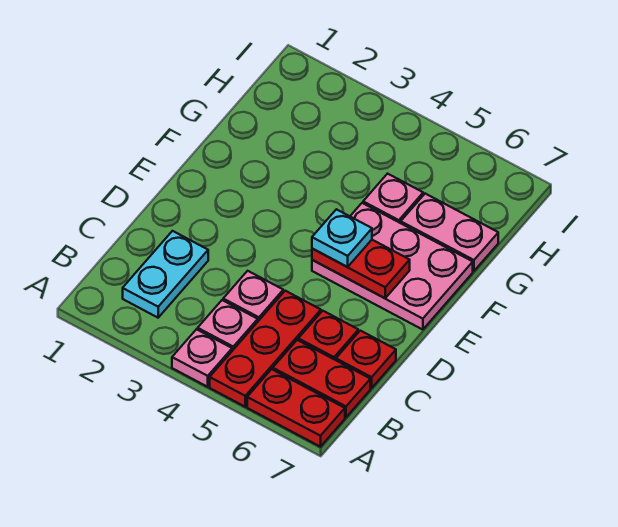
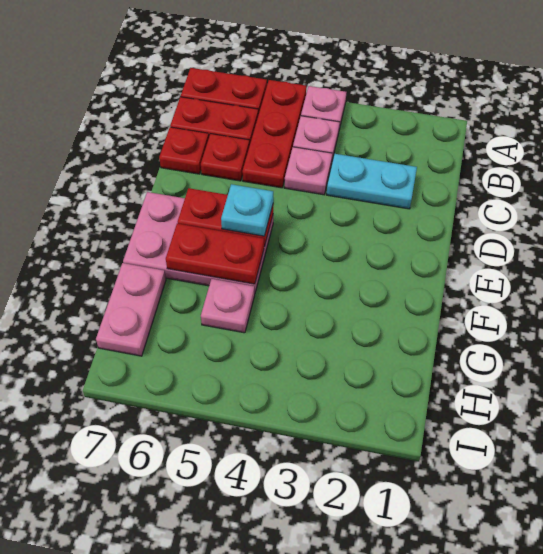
cyan 1x2 plate [123,231,208,318] -> cyan 1x2 plate turned to [327,154,417,209]
none -> red 1x2 plate [166,223,264,284]
pink 1x2 plate [401,194,498,271] -> pink 1x2 plate turned to [96,263,166,356]

